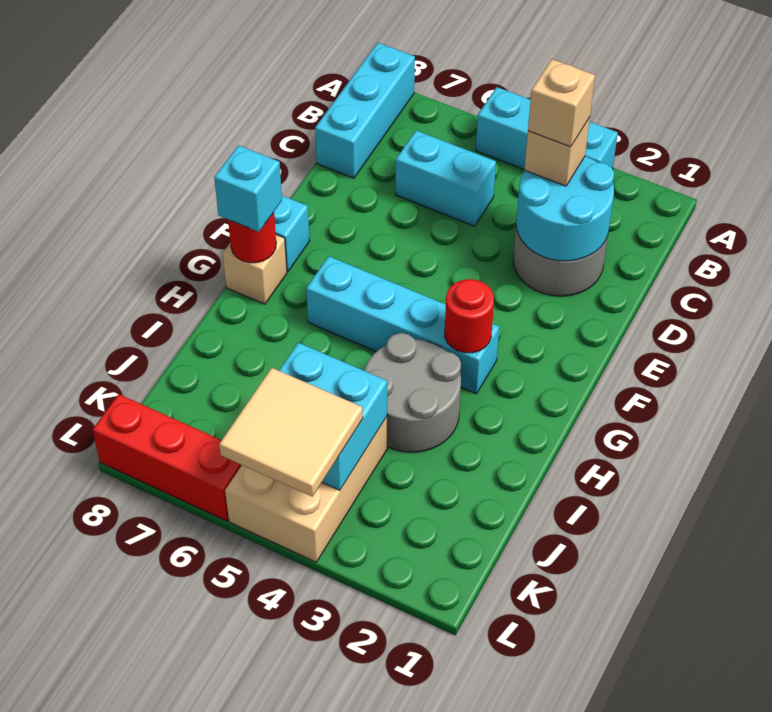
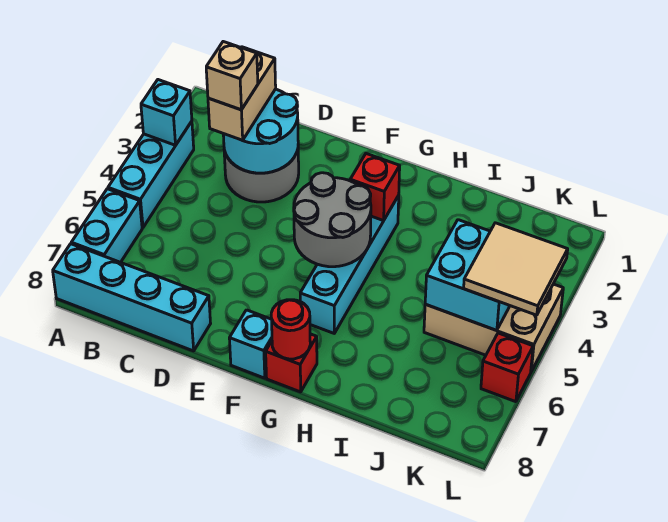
cyan 1x3 brick [315,43,415,178] -> cyan 1x4 brick [53,244,211,351]
tan 1x1 brick [524,117,590,186] -> tan 1x2 brick [208,47,276,140]
cyan 1x2 brick [396,131,496,226] -> cyan 1x2 brick moved to [71,189,142,262]
red 1x1 round brick [445,279,494,353] -> red 1x1 brick [350,154,400,221]
tan 1x1 brick [223,235,287,304] -> red 1x1 brick [266,334,317,392]
cyan 1x1 brick [214,145,282,232] -> cyan 1x1 brick moved to [141,80,192,145]
grey 2x2 round brick [364,333,461,452] -> grey 2x2 round brick moved to [294,173,371,267]
red 1x3 brick [93,394,242,521] -> red 1x1 brick [481,333,533,402]

